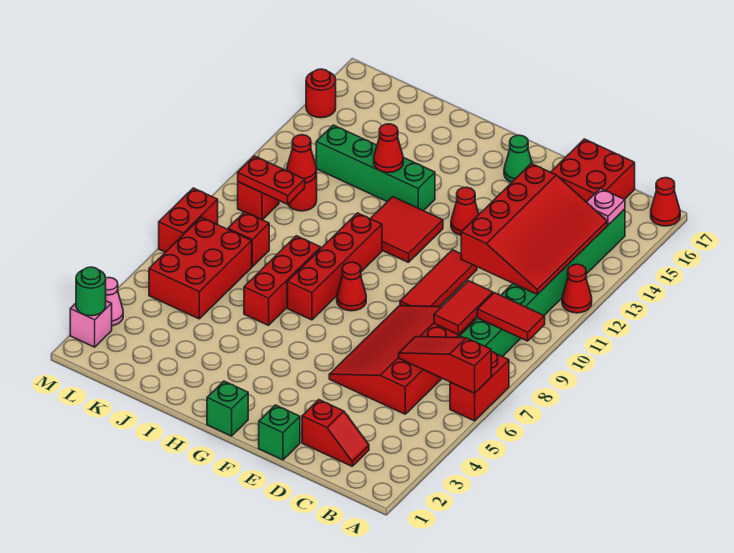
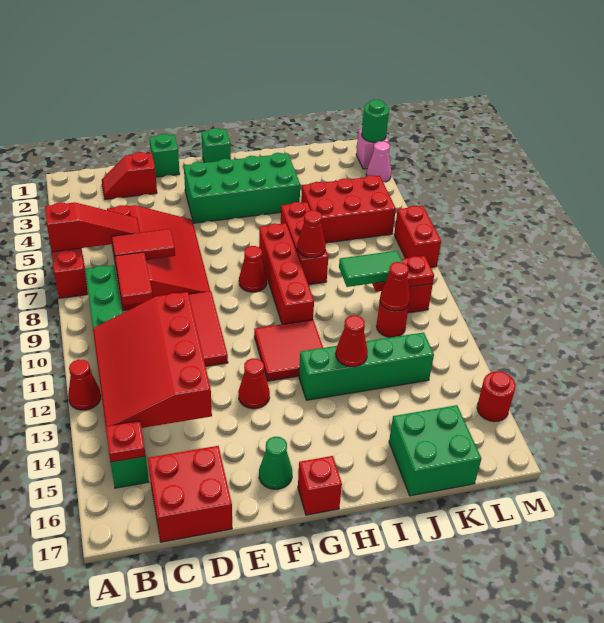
red 1x2 tile [477,293,545,341] -> red 1x2 tile moved to [112,229,175,260]
red 1x1 cone [651,178,680,226] -> red 1x1 cone moved to [297,210,326,258]
pink 1x1 plate [587,189,625,225] -> red 1x1 plate [106,421,146,462]
none -> green 2x4 brick [184,153,300,223]
none -> green 1x2 tile [339,251,403,287]
none -> green 2x2 brick [389,405,481,496]
red 2x3 brick [149,217,252,319] -> red 2x3 brick turned to [301,175,396,243]
red 1x1 brick [228,212,269,267] -> red 1x1 brick moved to [298,456,342,515]

